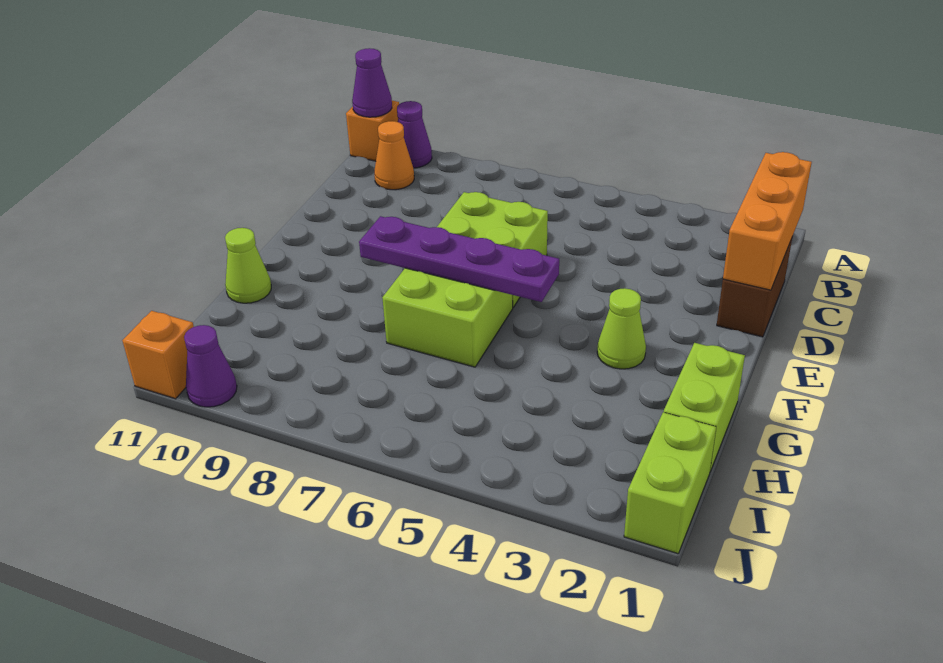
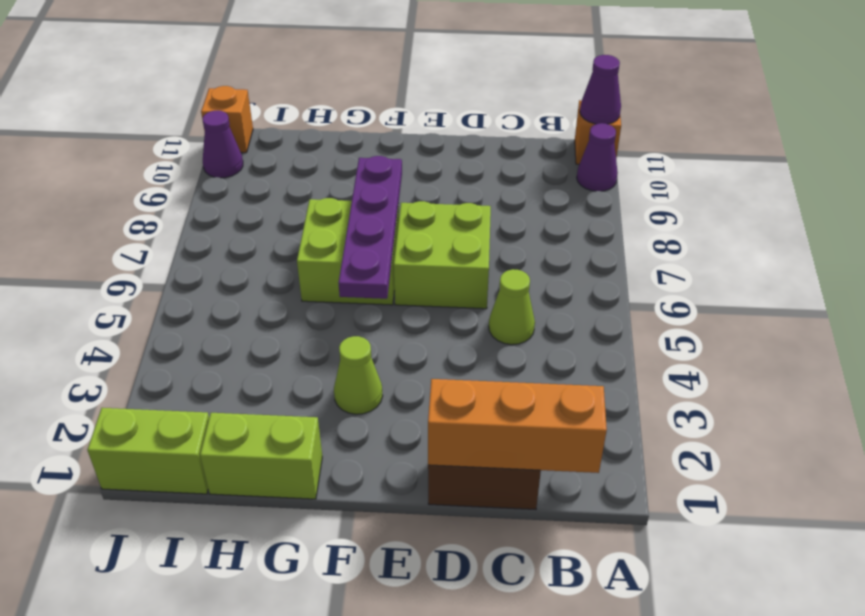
orange 1x1 cone [374,121,414,190] -> none
lime 1x1 cone [225,228,271,303] -> lime 1x1 cone moved to [489,269,535,345]

